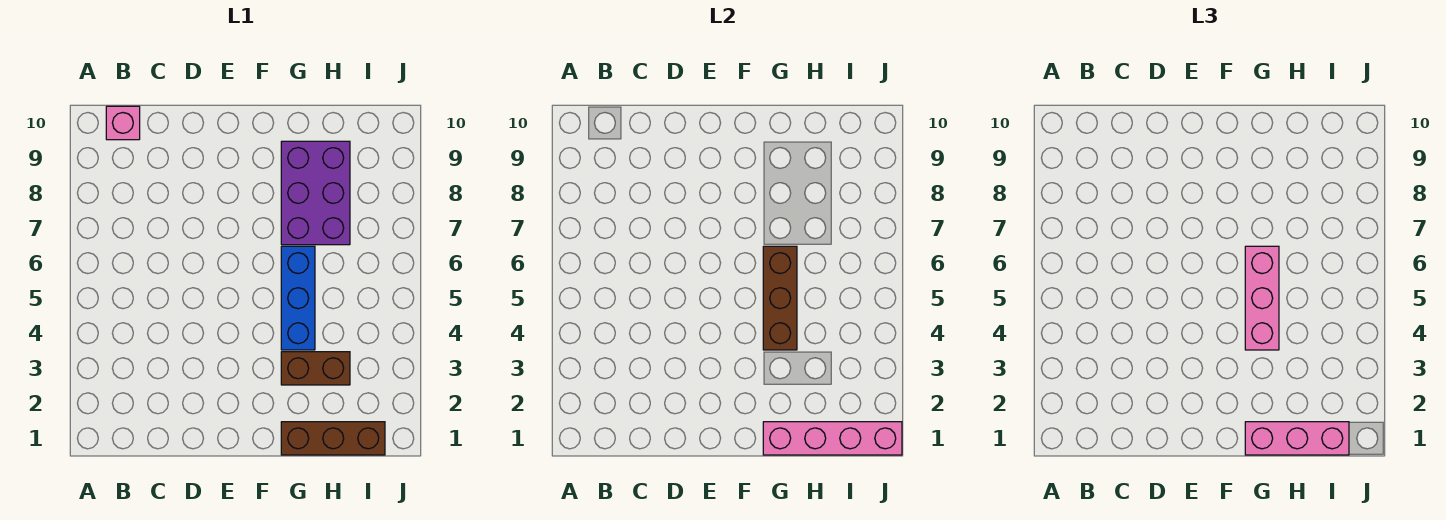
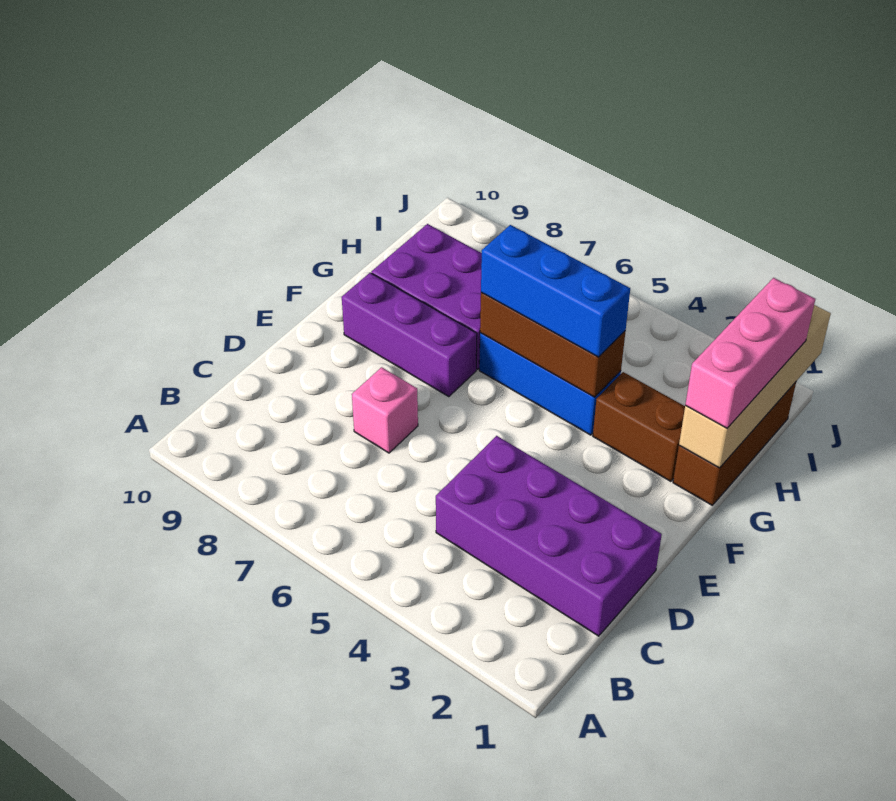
pink 1x1 brick [106,106,140,140] -> pink 1x1 brick moved to [352,367,418,453]
none -> purple 2x4 brick [436,436,662,636]
none -> purple 1x3 brick [342,273,477,397]
pink 1x4 brick [763,422,902,455] -> tan 1x4 brick [679,305,831,468]
brown 1x2 brick [281,352,350,385] -> brown 1x2 brick turned to [593,372,685,481]
pink 1x3 brick [1245,246,1279,350] -> blue 1x3 brick [481,225,630,357]

